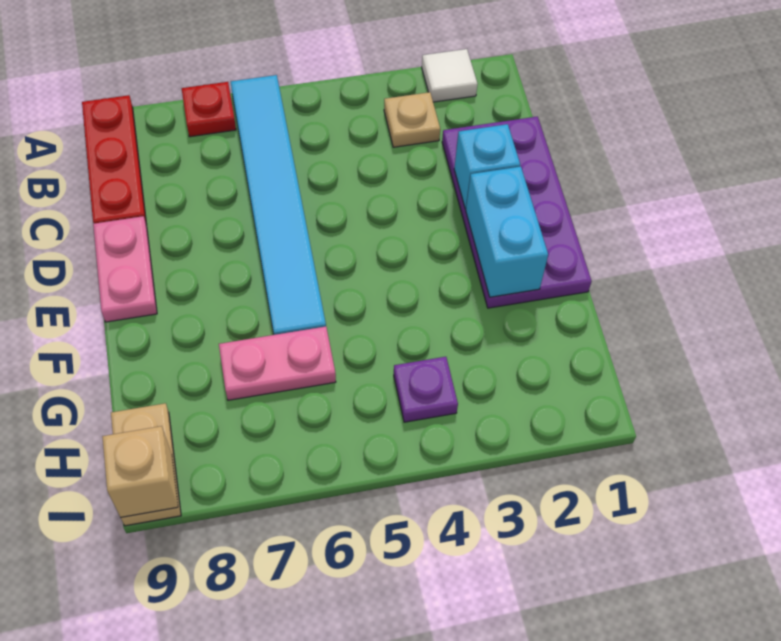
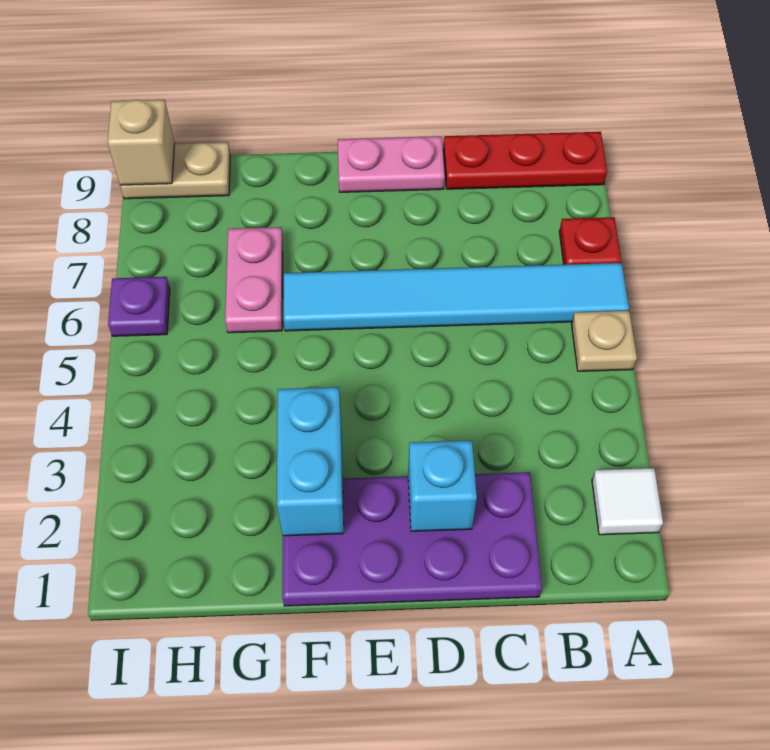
tan 1x1 plate [384,92,440,147] -> tan 1x1 plate moved to [571,311,637,371]
cyan 1x2 brick [466,167,548,297] -> cyan 1x2 brick turned to [277,387,344,536]
purple 1x1 plate [394,357,458,422] -> purple 1x1 plate moved to [108,277,170,336]

